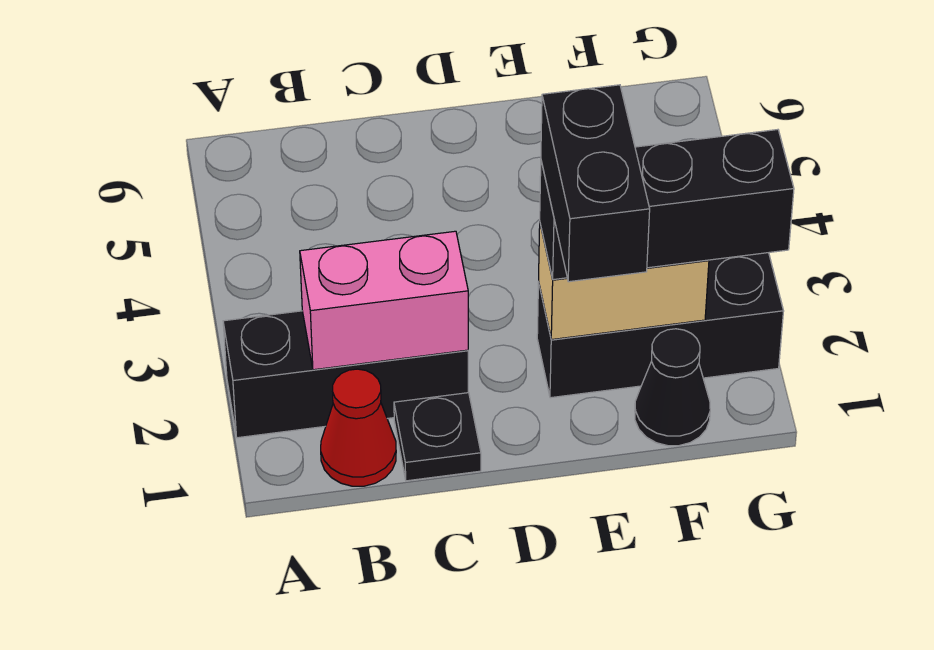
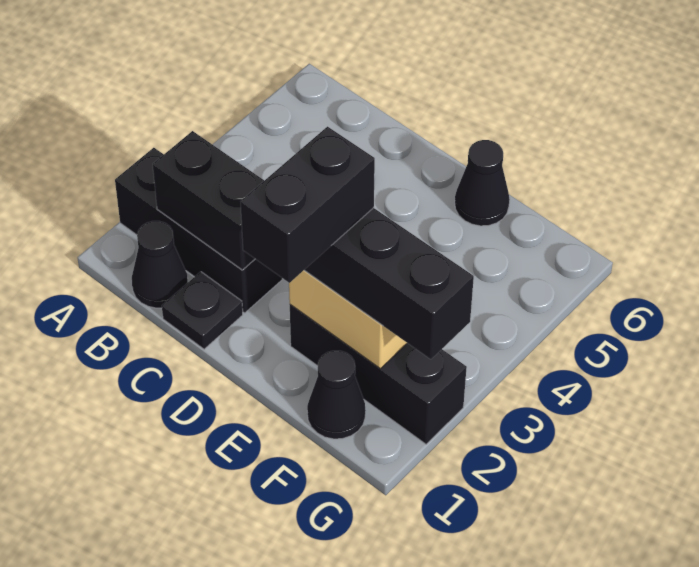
red 1x1 cone [321,369,396,486] -> black 1x1 cone [132,221,188,308]
pink 1x2 brick [300,231,468,370] -> black 1x2 brick [153,131,264,270]
none -> black 1x1 cone [455,140,510,226]

